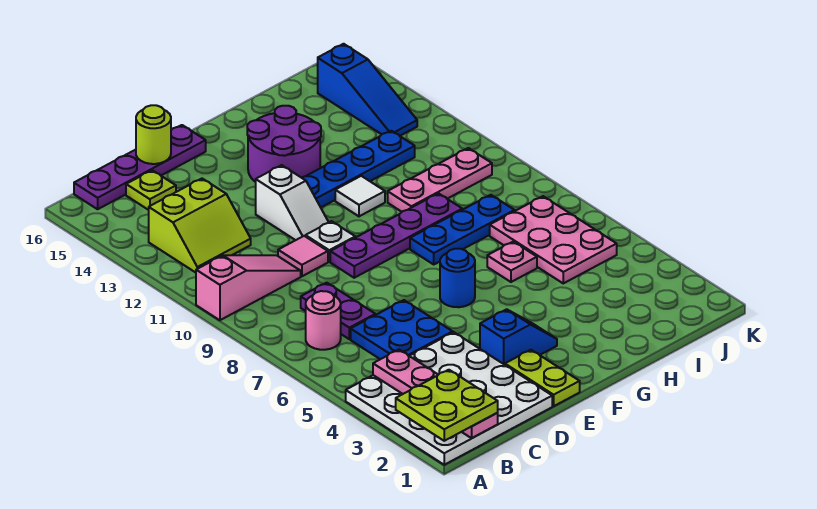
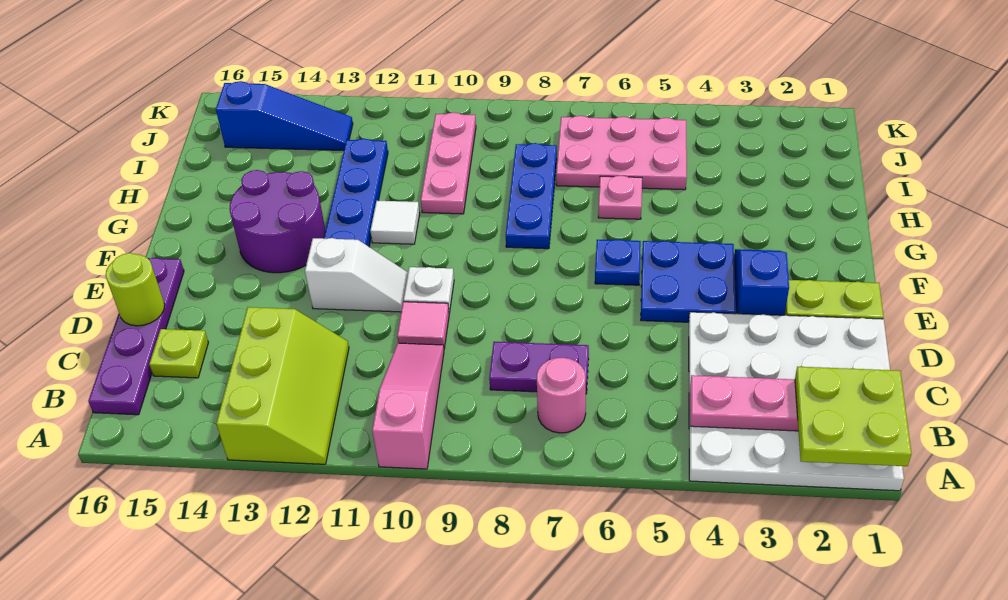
lime 2x2 slope [149,179,251,273] -> lime 2x3 slope [216,307,349,464]
blue 2x2 plate [351,300,453,359] -> blue 2x2 plate moved to [641,241,736,322]
purple 1x4 plate [330,193,462,278] -> none
blue 1x1 round brick [440,249,475,307] -> blue 1x1 plate [595,239,641,285]

